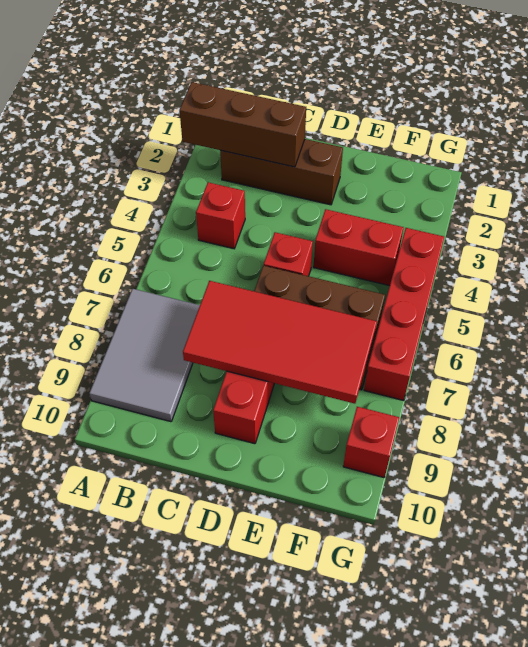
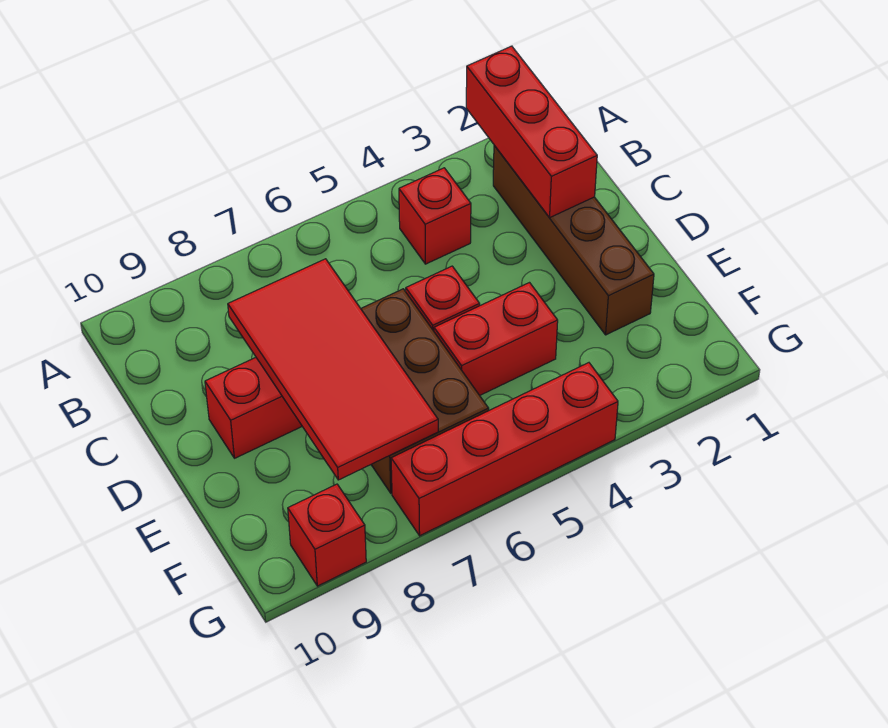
brown 1x3 brick [179,82,306,167] -> red 1x3 brick [466,46,597,218]
grey 2x3 tile [89,289,200,422] -> none
brown 1x3 brick [220,139,343,205] -> brown 1x4 brick [493,145,654,335]
red 1x2 brick [314,209,404,286] -> red 1x2 brick turned to [434,283,558,395]

